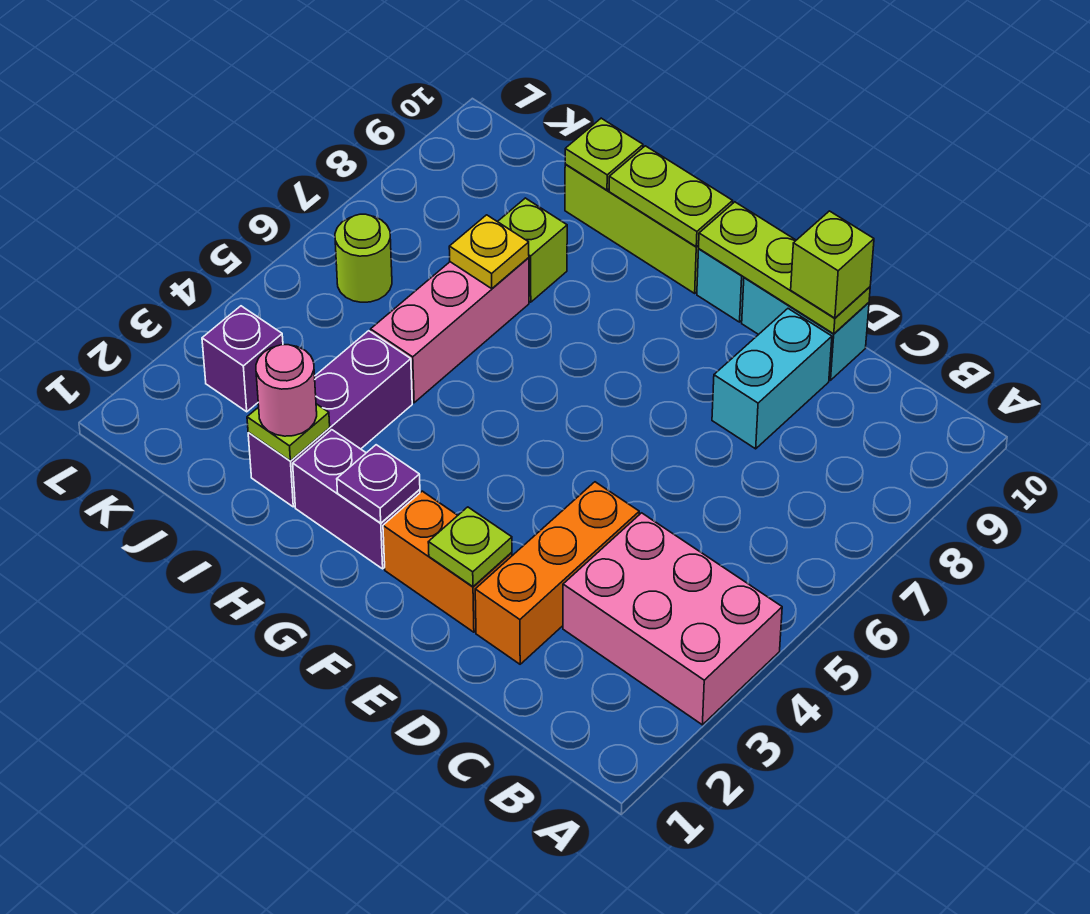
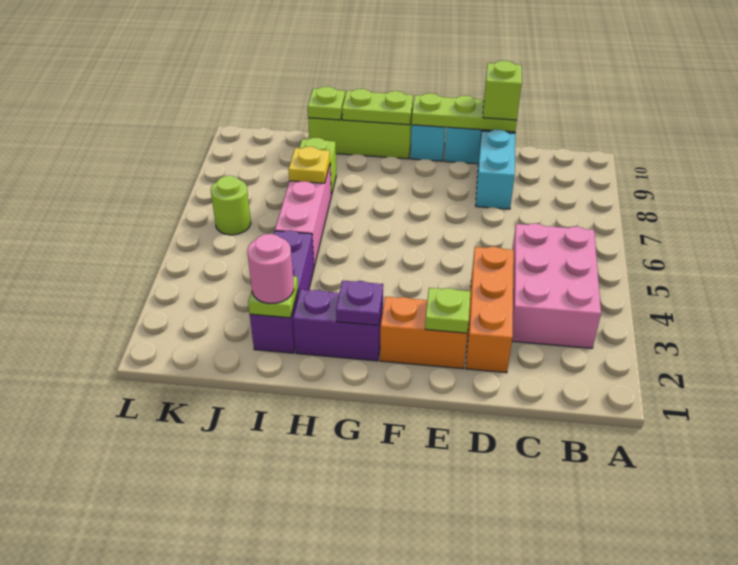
pink 2x3 brick [563,513,782,725] -> pink 2x3 brick turned to [512,223,601,348]
purple 1x1 brick [202,306,283,412] -> none

